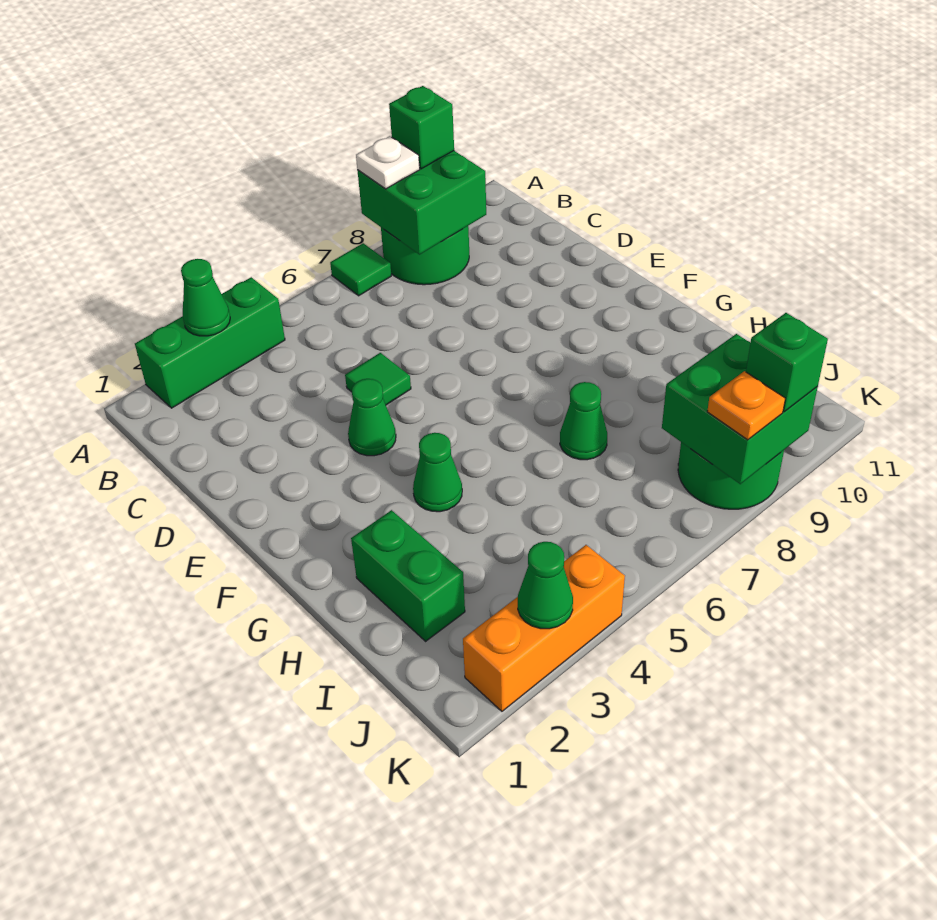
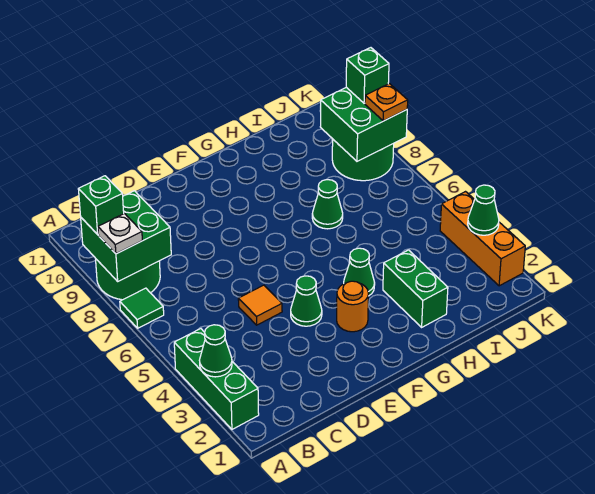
green 1x1 tile [345,353,411,405] -> orange 1x1 tile [238,285,282,325]
none -> orange 1x1 round brick [337,281,369,332]
green 1x2 brick [351,510,465,641] -> green 1x2 brick turned to [383,250,448,327]

